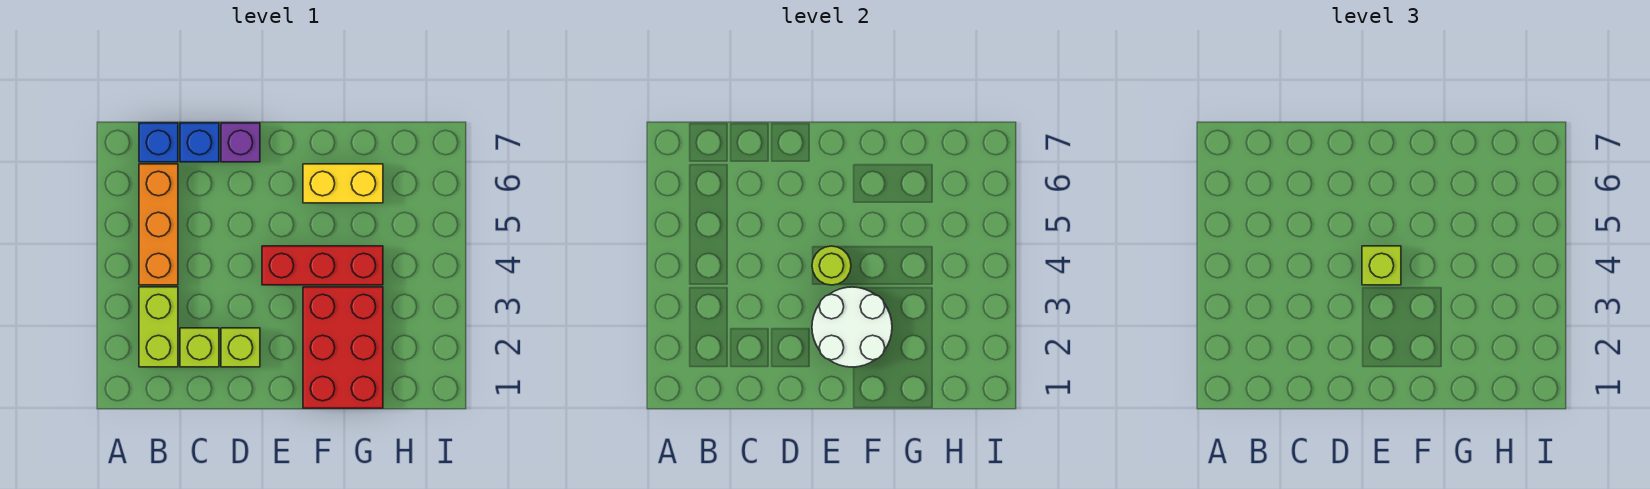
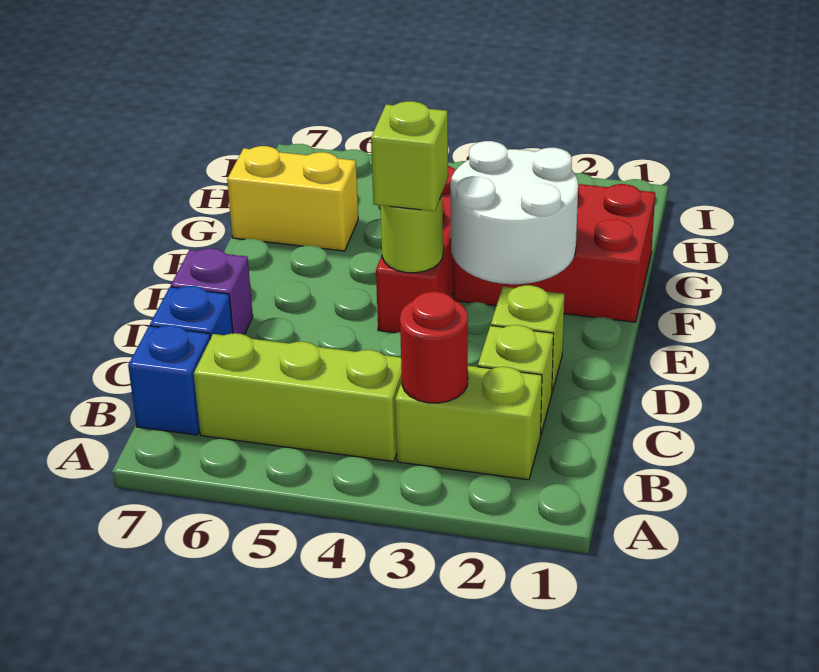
none -> red 1x1 round brick [400,291,468,403]
orange 1x3 brick [139,164,178,285] -> lime 1x3 brick [194,333,402,462]
yellow 1x2 brick [303,164,383,203] -> yellow 1x2 brick turned to [227,146,358,251]

